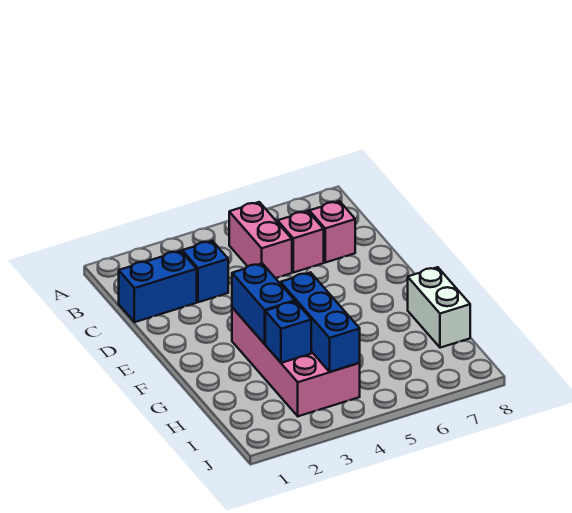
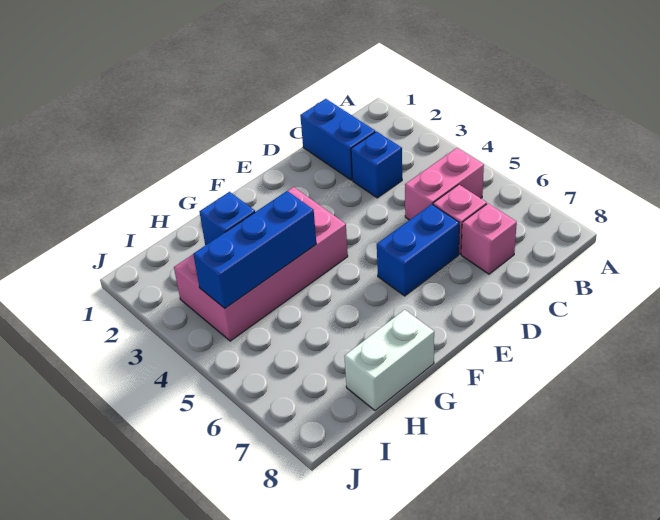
blue 1x2 brick [232,264,295,344] -> blue 1x2 brick moved to [377,204,459,296]

